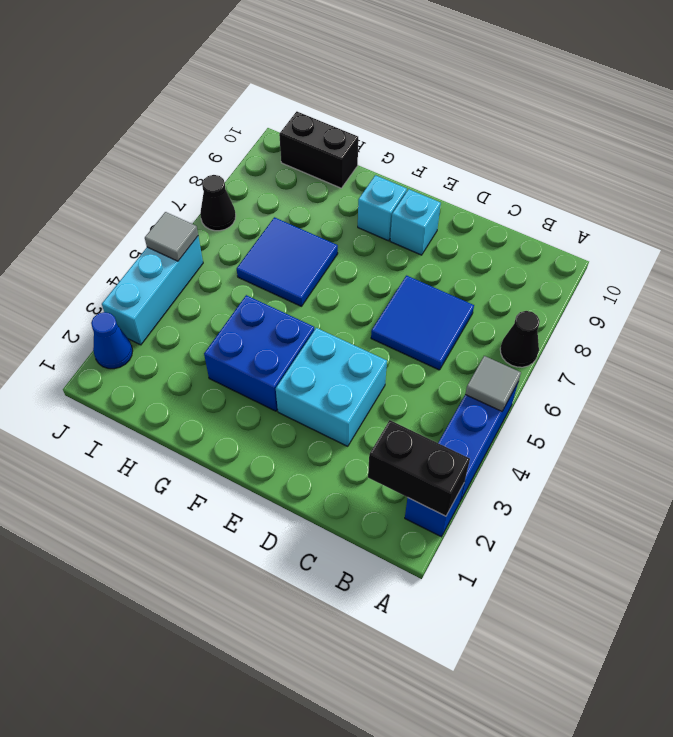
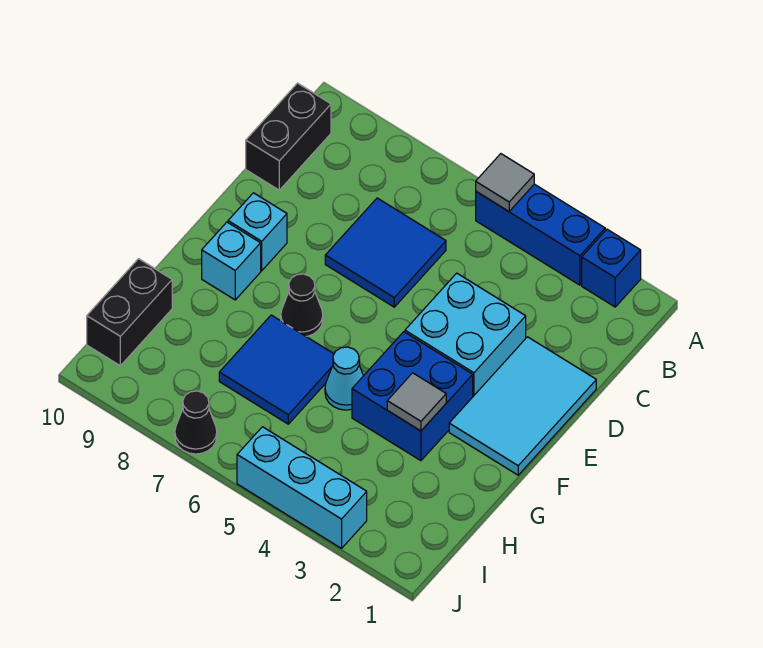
black 1x2 brick [368,420,470,516] -> black 1x2 brick moved to [246,83,331,190]
black 1x1 cone [500,311,540,367] -> black 1x1 cone moved to [281,274,323,336]
none -> cyan 2x3 tile [449,337,596,475]
none -> cyan 1x1 cone [325,347,363,410]
blue 1x1 cone [91,312,133,369] -> none
grey 1x1 tile [145,212,198,261] -> grey 1x1 tile moved to [387,373,446,431]

